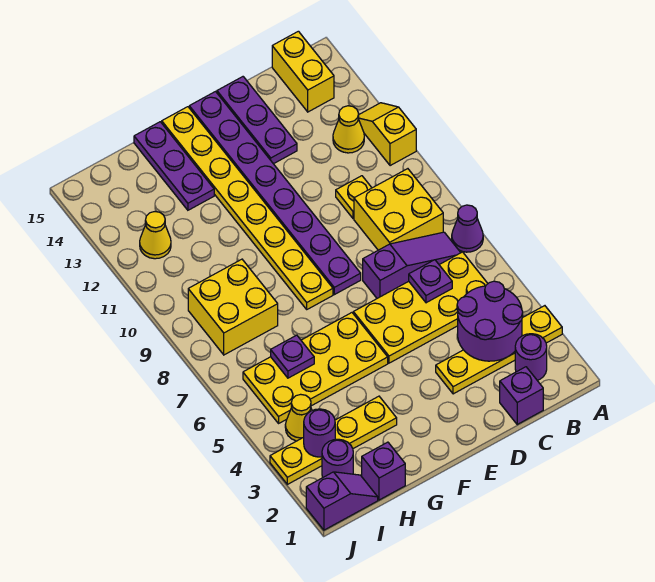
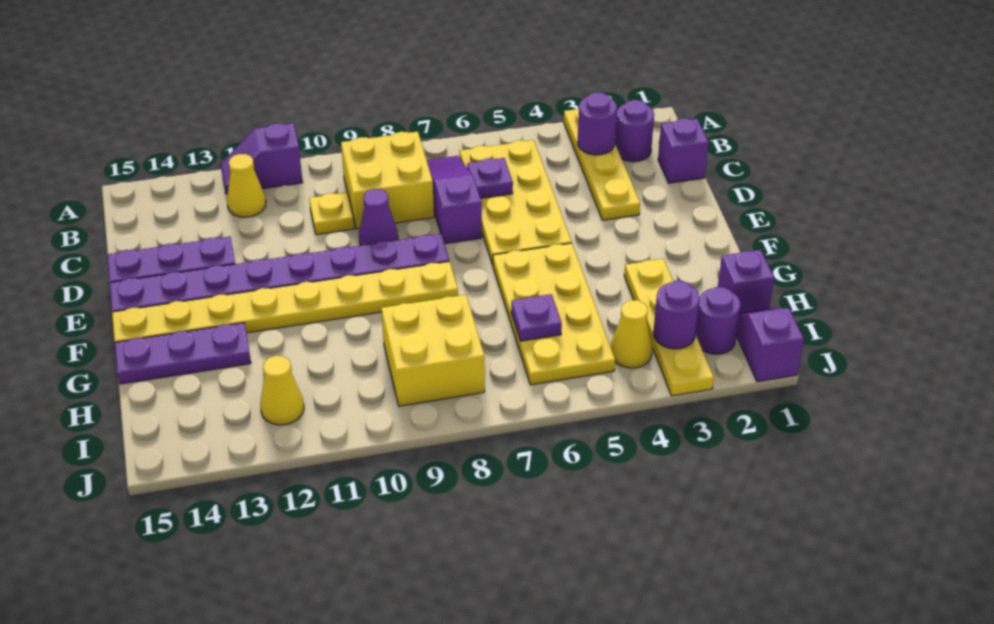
purple 1x1 cone [452,205,483,252] -> purple 1x1 cone moved to [359,189,398,246]
yellow 1x2 slope [358,103,416,166] -> purple 1x2 slope [221,123,303,194]
purple 2x2 round brick [457,281,523,361] -> purple 1x1 round brick [578,92,617,155]
yellow 1x2 brick [272,31,334,112] -> none

